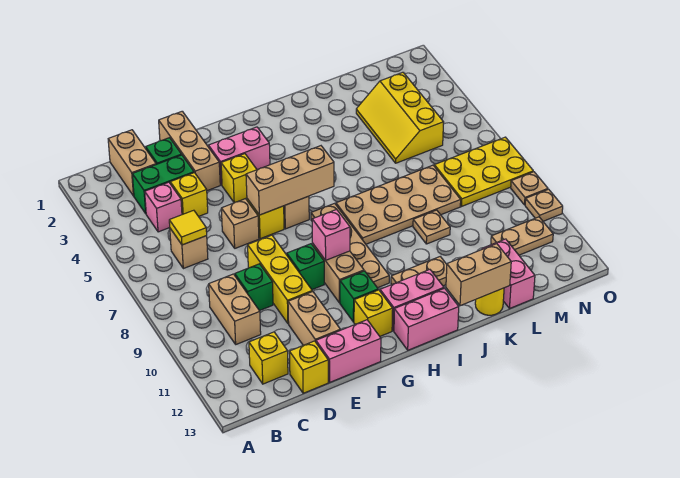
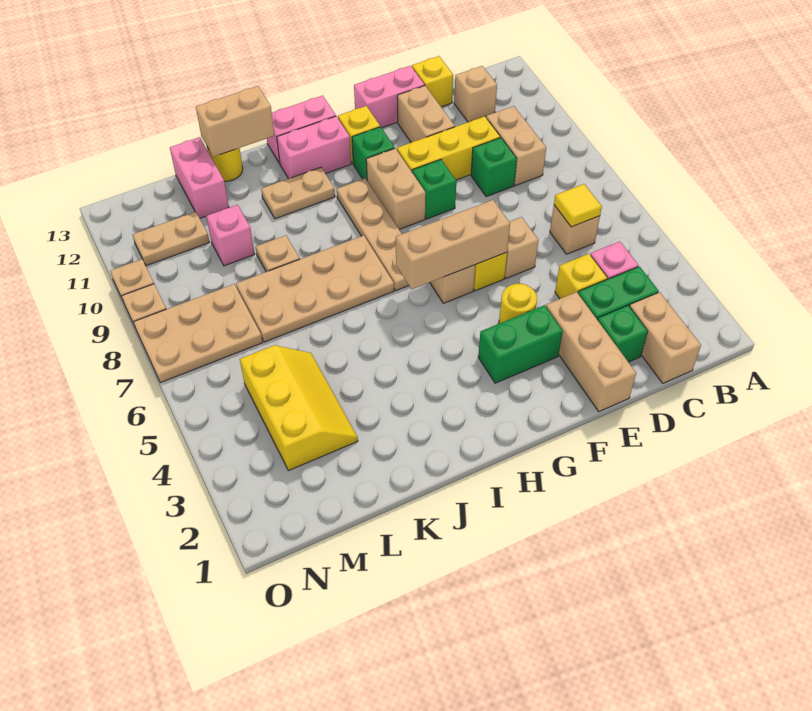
yellow 1x1 brick [249,332,288,384] -> tan 1x1 brick [454,66,497,122]
yellow 1x3 brick [248,235,312,324] -> yellow 1x3 brick turned to [397,116,500,180]
pink 1x2 brick [208,127,270,185] -> green 1x2 brick [478,305,563,383]
yellow 1x1 brick [221,154,257,203] -> yellow 1x1 round brick [499,284,537,324]
pink 1x1 brick [312,209,350,260] -> pink 1x1 brick moved to [206,205,255,266]
yellow 2x3 plate [434,137,533,206] -> tan 2x3 plate [134,284,263,383]

